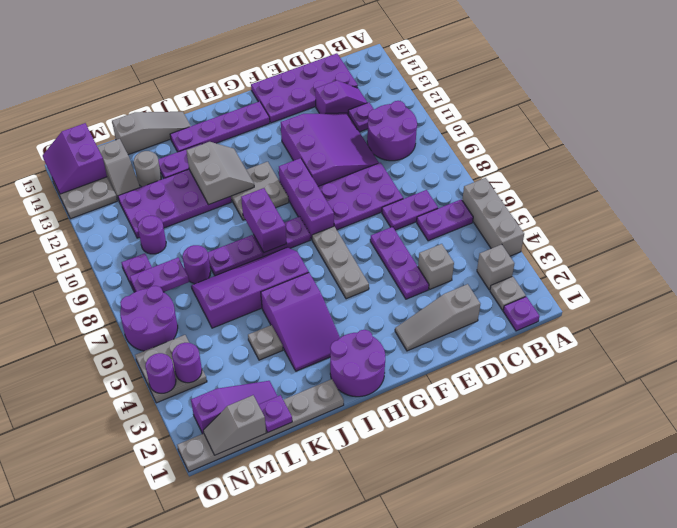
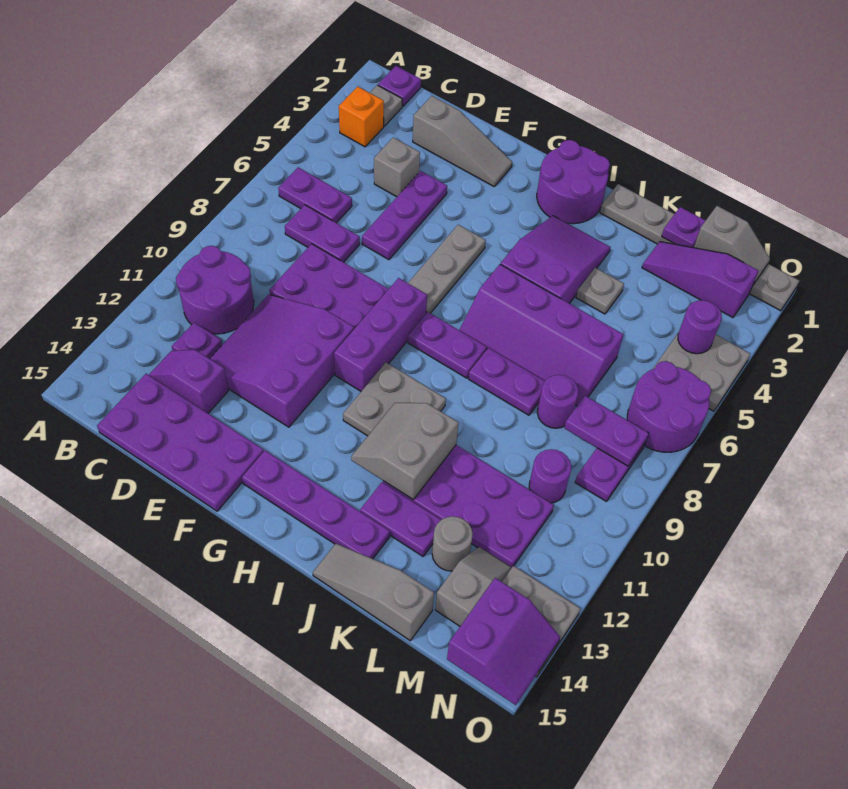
grey 1x3 brick [462,178,524,256] -> none
grey 1x1 brick [477,244,514,290] -> orange 1x1 brick [339,87,384,147]
purple 1x2 brick [241,188,287,252] -> none
purple 1x1 round brick [145,353,176,393] -> none

